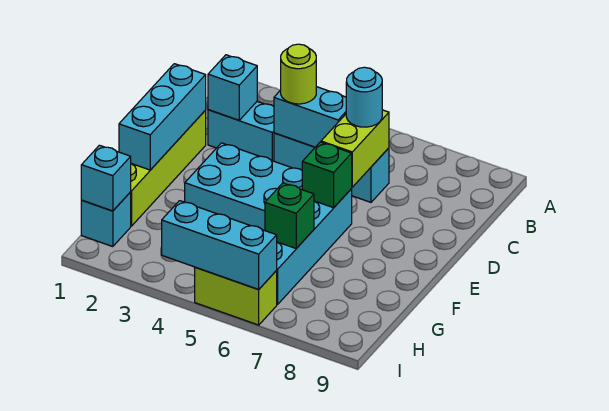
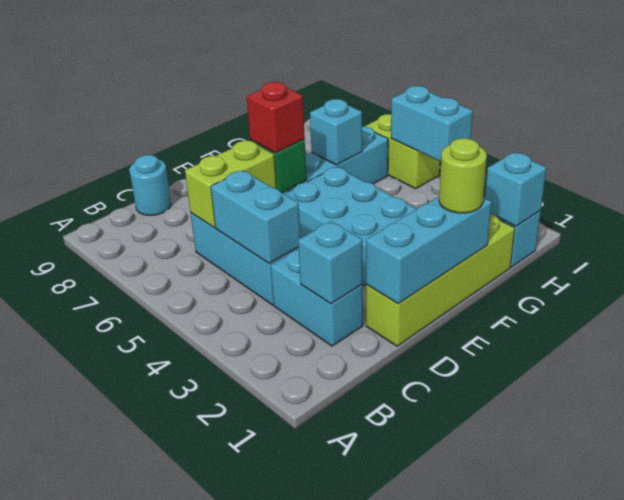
lime 1x1 round brick [281,44,316,104] -> lime 1x1 round brick moved to [439,138,487,213]
cyan 1x1 round brick [346,67,382,127] -> cyan 1x1 round brick moved to [129,155,171,215]
none -> red 1x1 brick [247,82,305,153]
green 1x1 brick [265,183,314,248] -> cyan 1x1 brick [310,99,362,165]
cyan 1x3 brick [162,201,277,289] -> cyan 1x2 brick [391,86,473,162]

